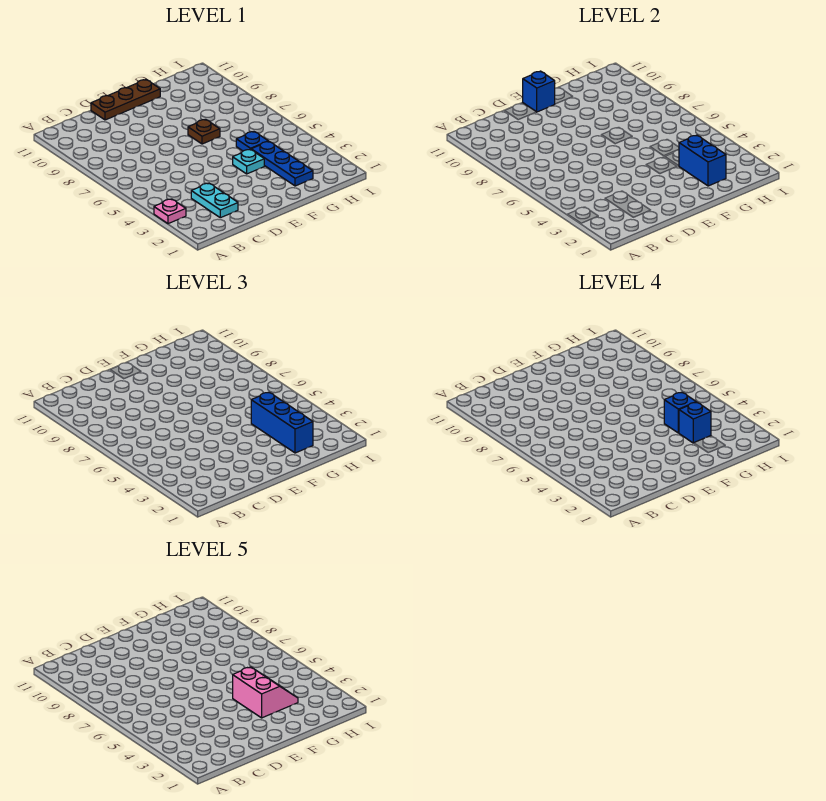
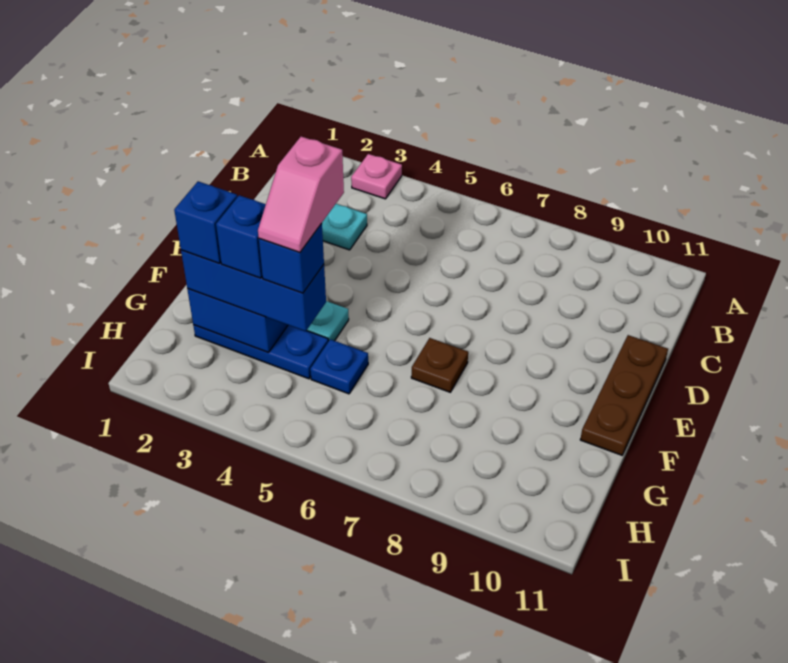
blue 1x1 brick [523,71,555,112] -> blue 1x1 brick moved to [174,181,237,263]
pink 2x2 slope [233,667,298,718] -> pink 1x2 slope [258,137,344,253]

